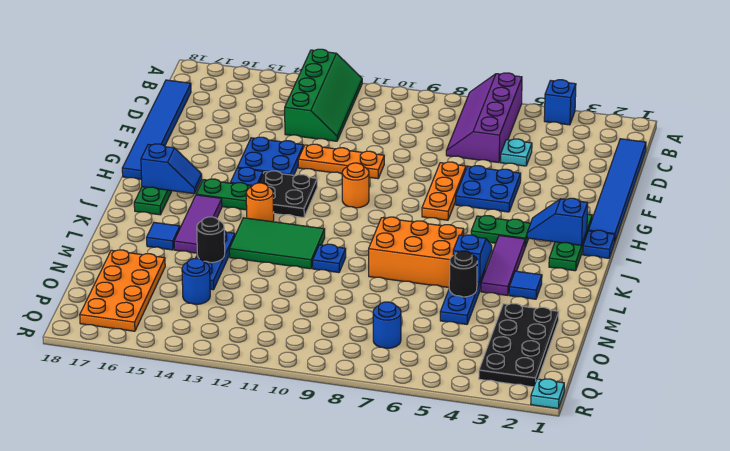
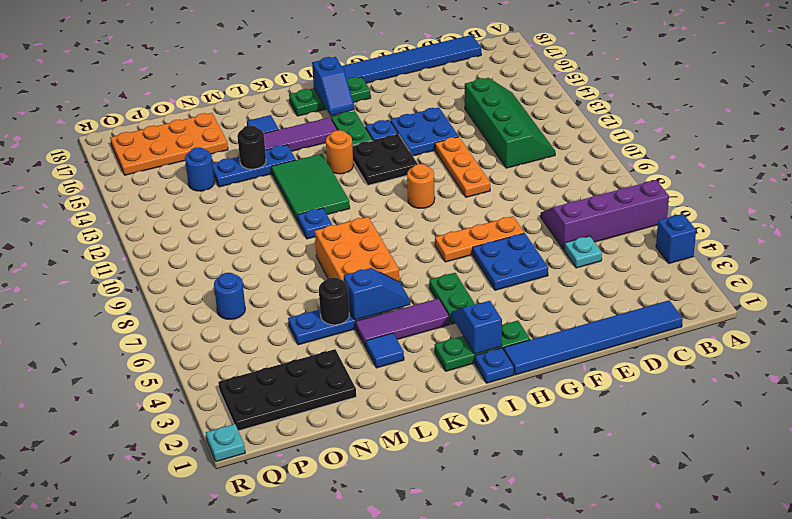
green 2x4 slope [285,49,362,141] -> green 2x4 slope turned to [465,78,555,168]

